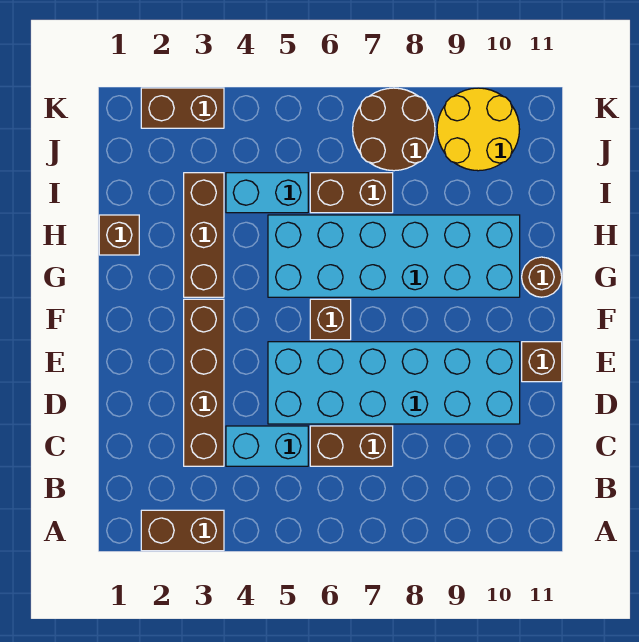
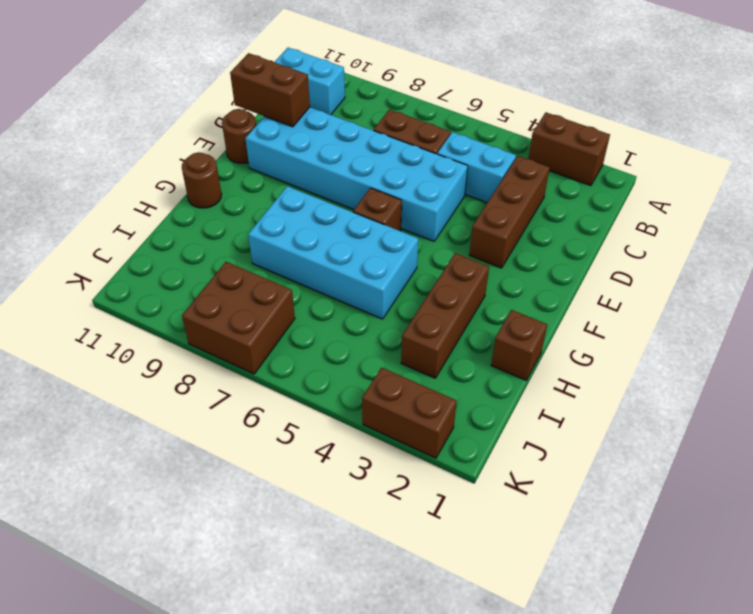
brown 1x4 brick [184,299,224,466] -> brown 1x3 brick [469,156,550,268]
brown 1x1 brick [522,342,562,382] -> brown 1x1 round brick [222,109,256,163]
cyan 2x6 brick [268,215,520,297] -> cyan 2x4 brick [248,186,418,319]
cyan 1x2 brick [226,173,308,213] -> cyan 1x2 brick moved to [275,48,345,115]
brown 1x2 brick [310,173,393,213] -> brown 1x2 brick moved to [230,53,310,127]
brown 2x2 round brick [353,88,435,171] -> brown 2x2 brick [182,262,295,374]
yellow 2x2 round brick [437,88,520,171] -> none

